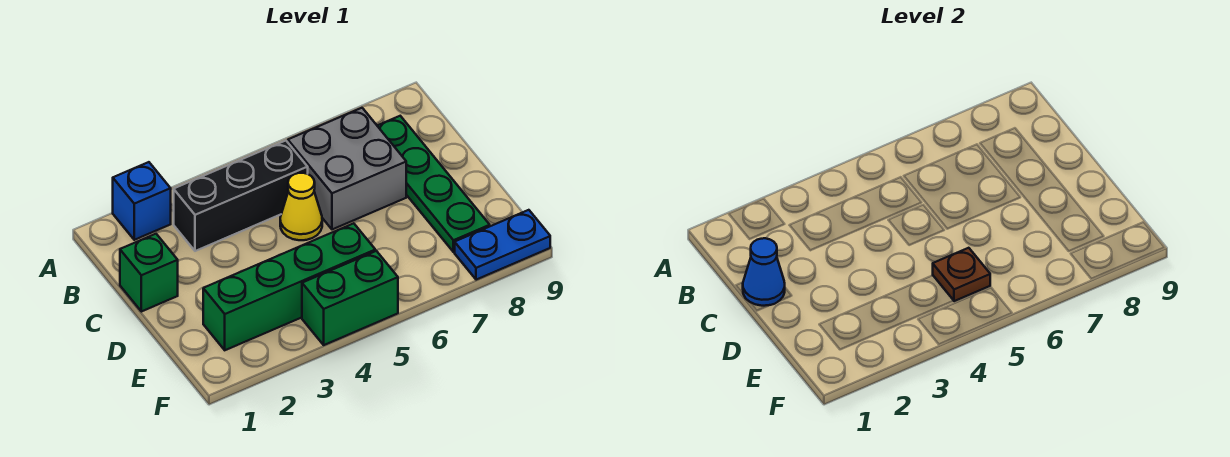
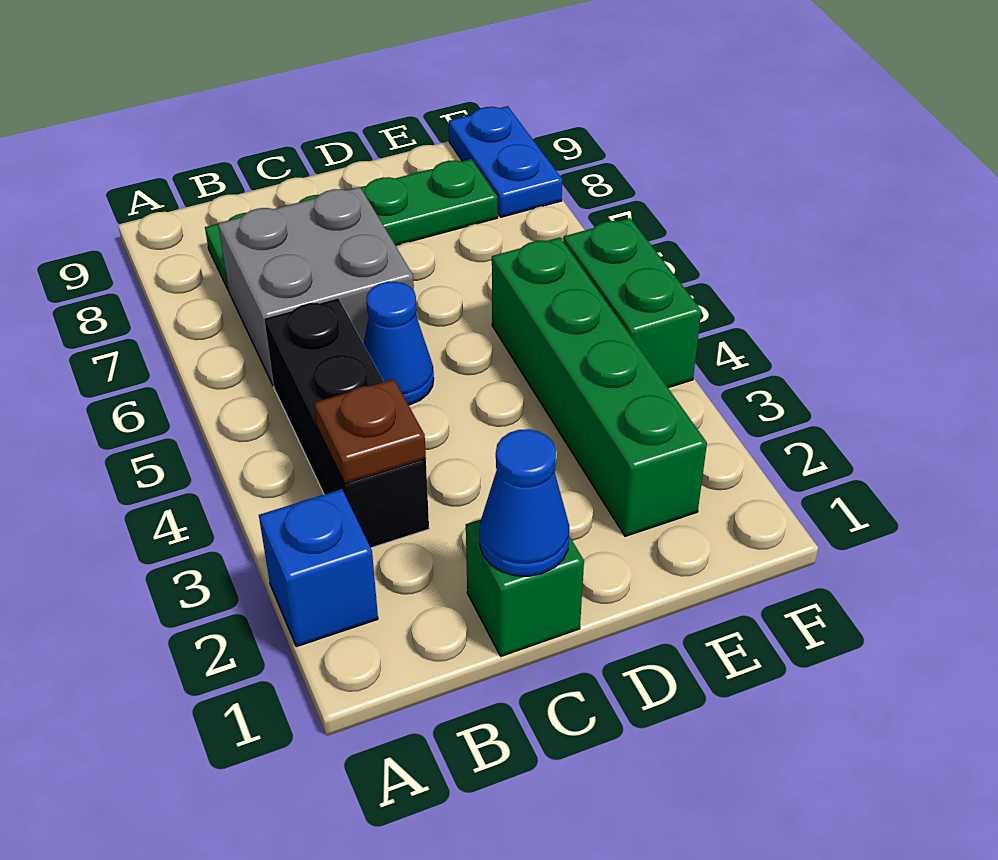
yellow 1x1 cone [280,173,322,240] -> blue 1x1 cone [364,282,434,405]
brown 1x1 plate [933,248,990,301] -> brown 1x1 plate moved to [314,379,426,484]

